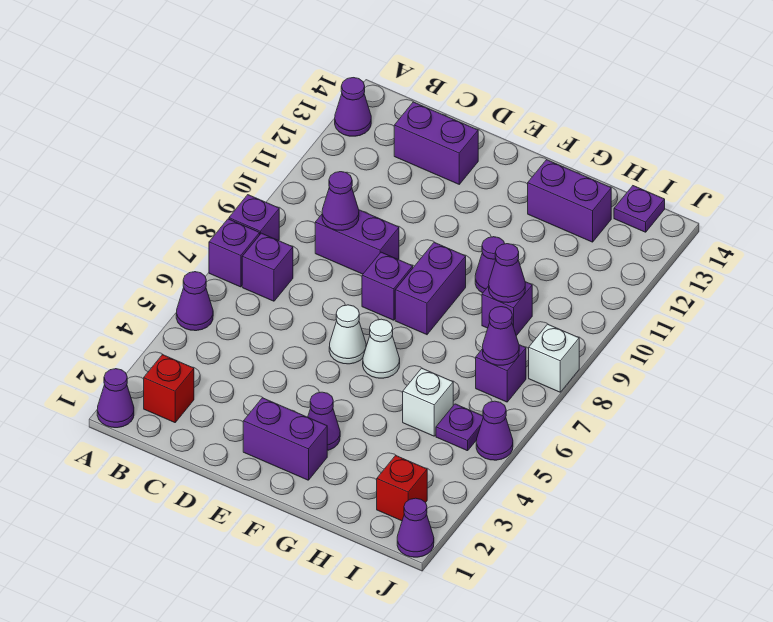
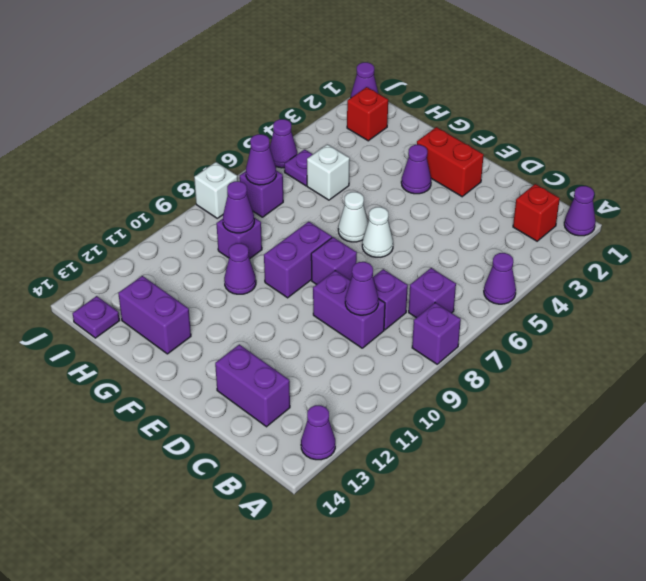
purple 1x1 brick [209,219,260,287] -> purple 1x1 brick moved to [373,269,408,330]
purple 1x2 brick [243,398,327,480] -> red 1x2 brick [417,127,484,197]

